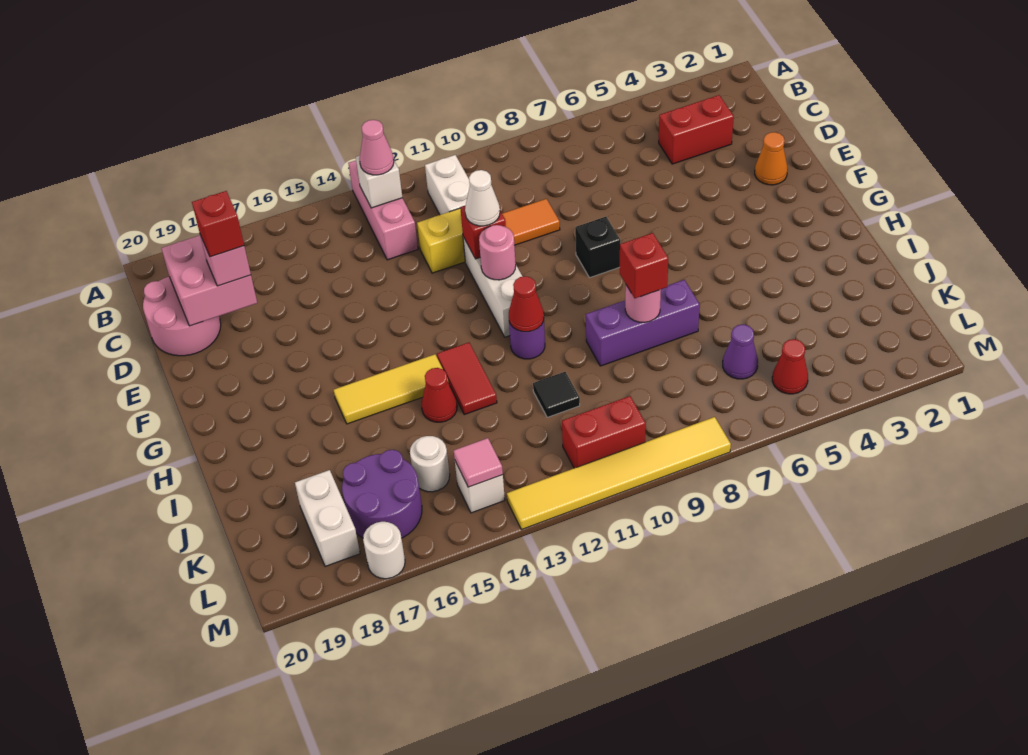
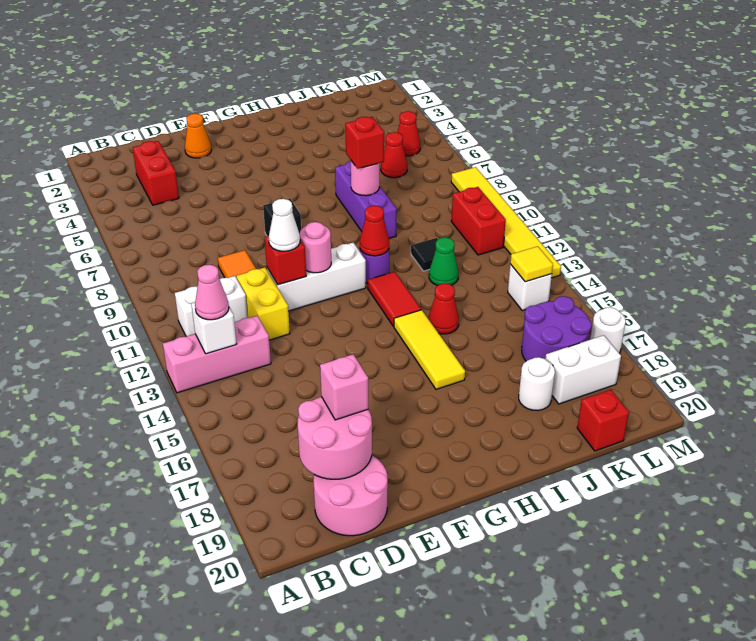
pink 2x2 brick [161,235,257,326] -> pink 2x2 round brick [298,397,372,479]
red 1x1 brick [192,191,244,257] -> red 1x1 brick moved to [577,390,629,451]
red 1x2 tile [437,343,497,415] -> red 1x2 tile turned to [368,272,421,326]
none -> green 1x1 cone [429,237,458,285]
purple 1x1 cone [723,324,758,379] -> red 1x1 cone [381,132,407,178]
white 1x1 round brick [410,436,450,492] -> white 1x1 round brick moved to [519,357,555,411]
pink 1x1 tile [454,438,503,487] -> yellow 1x1 tile [510,246,553,282]

